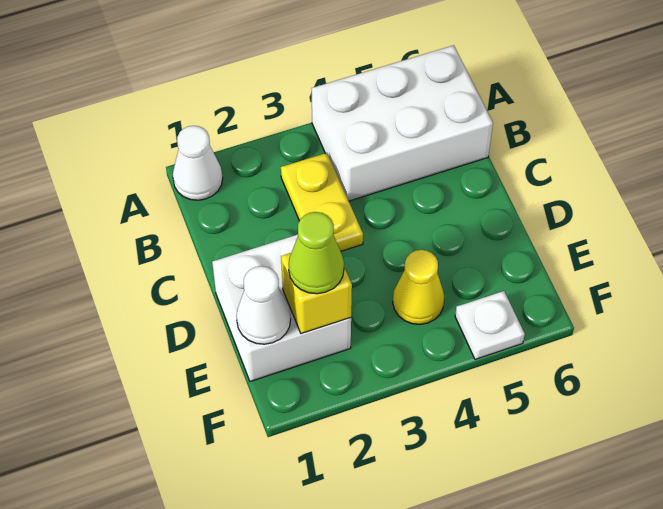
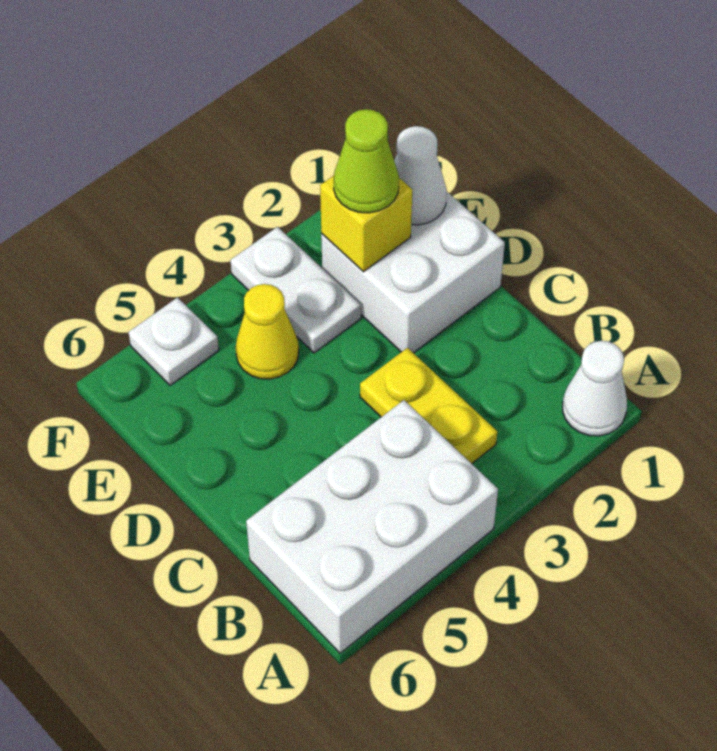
none -> white 1x2 plate [230,227,361,353]

